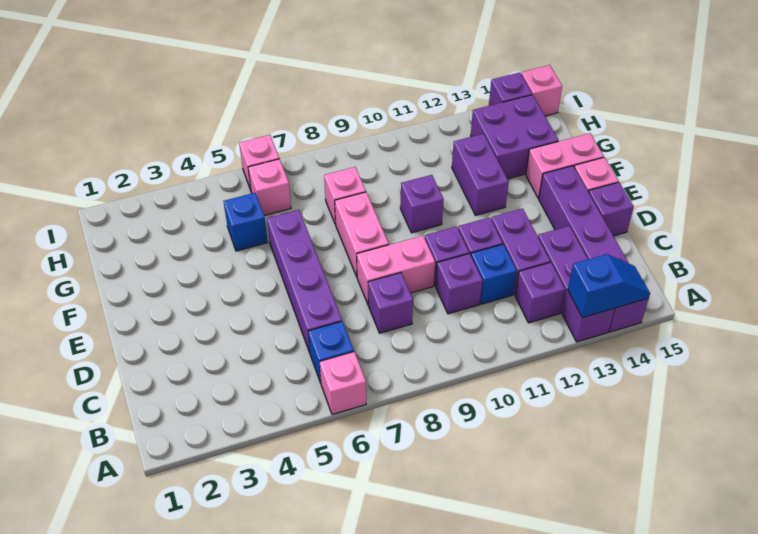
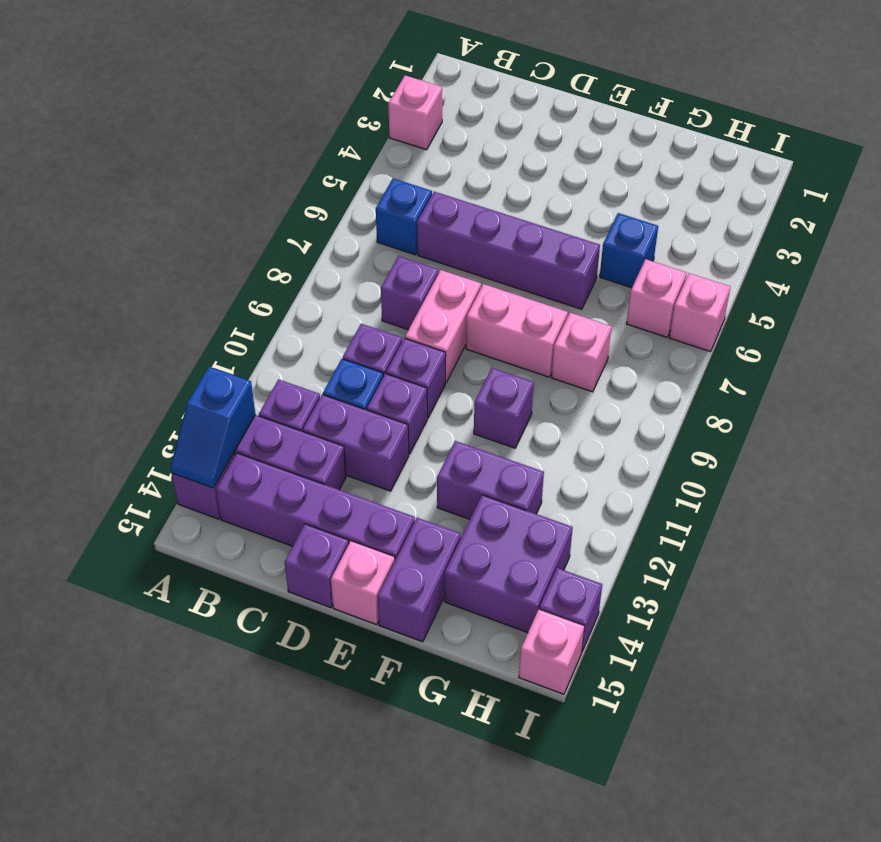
pink 1x1 brick [320,352,366,415] -> pink 1x1 brick moved to [388,76,442,150]
pink 1x2 brick [526,133,604,198] -> purple 1x2 brick [378,518,461,642]

